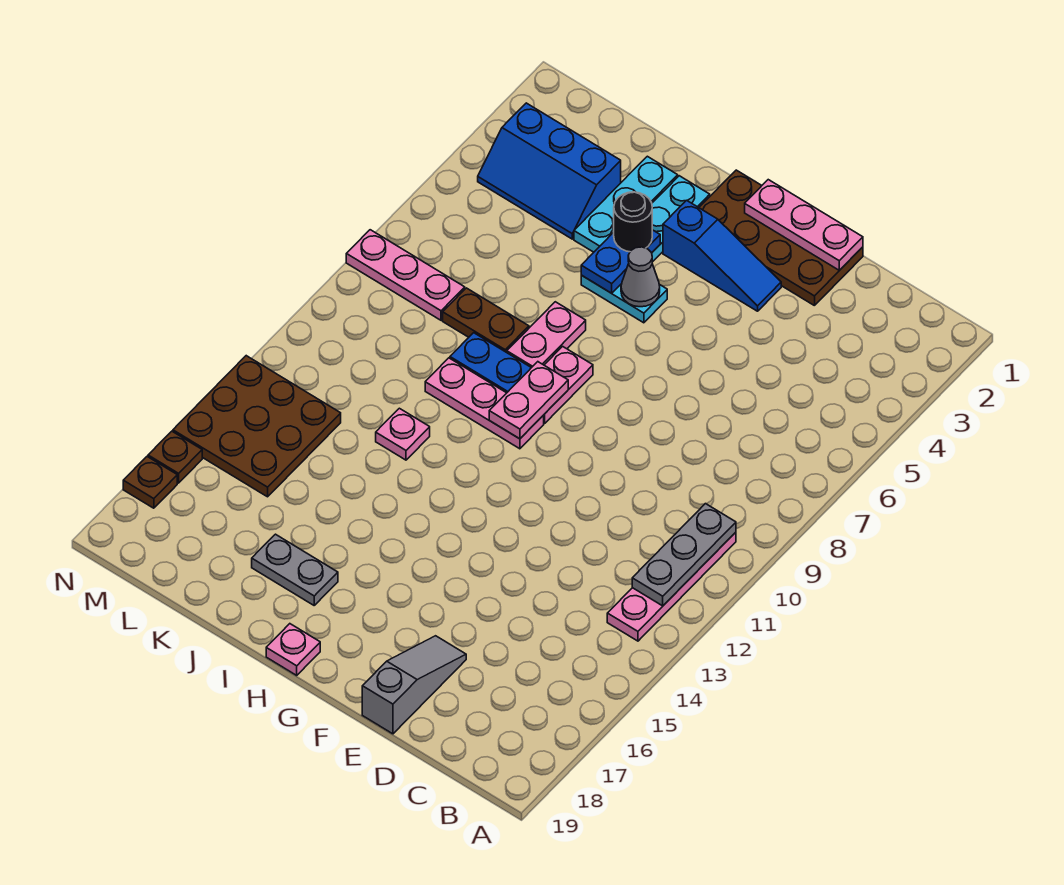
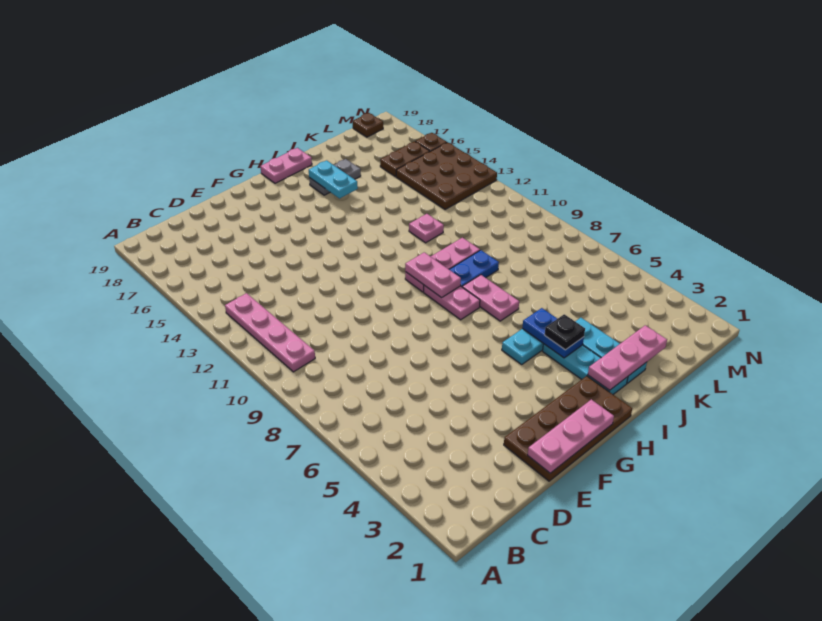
grey 1x3 plate [632,504,736,606] -> none
grey 1x3 slope [362,636,466,734] -> none
blue 1x3 slope [663,200,781,311] -> none
grey 1x1 cone [621,247,660,307] -> none
pink 1x1 plate [266,624,320,675] -> pink 1x2 plate [260,148,312,183]
black 1x1 round brick [614,192,652,252] -> black 1x1 plate [545,314,585,350]
none -> cyan 1x2 plate [309,160,358,199]
brown 1x2 plate [443,288,529,353] -> brown 1x2 plate moved to [380,141,430,177]
blue 2x3 slope [478,103,621,239] -> none
pink 1x3 plate [346,230,465,320] -> pink 1x3 plate moved to [588,325,667,390]
brown 1x1 plate [123,457,177,508] -> brown 1x1 plate moved to [353,113,383,137]

